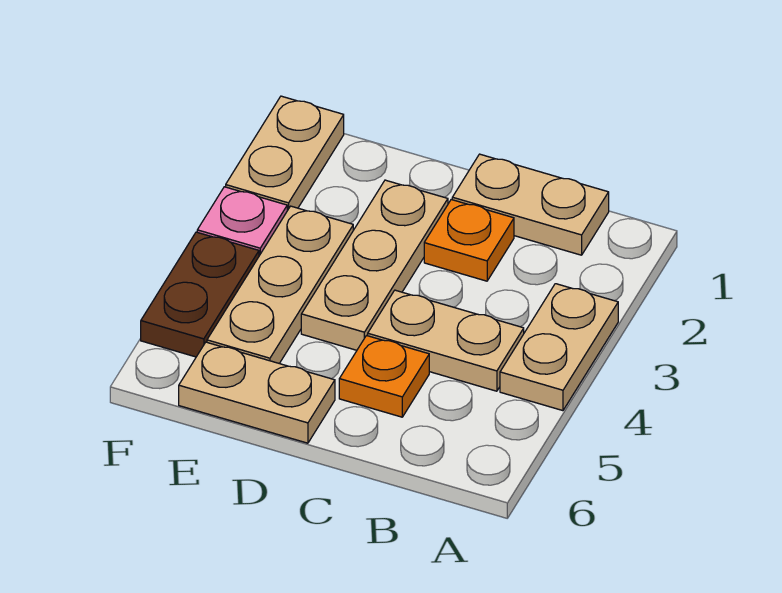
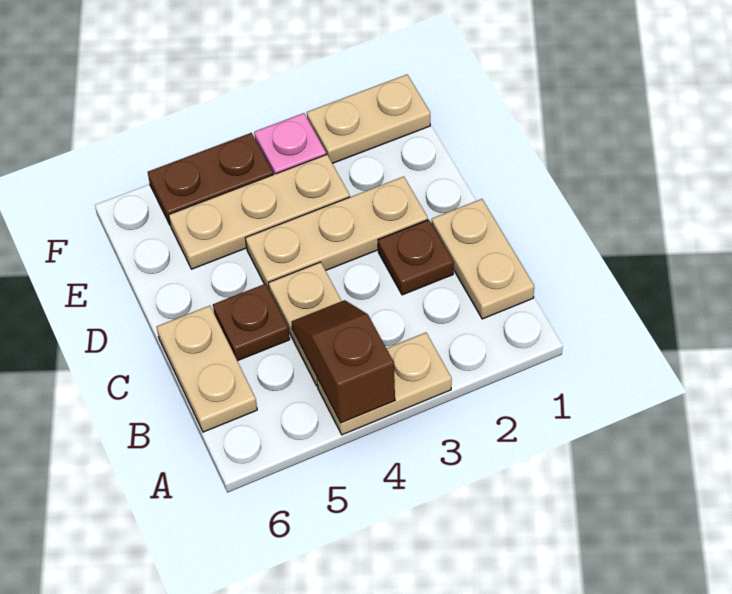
none -> brown 1x2 slope [292,300,395,423]
orange 1x1 plate [424,200,514,281] -> brown 1x1 plate [378,220,454,295]
orange 1x1 plate [339,336,429,417] -> brown 1x1 plate [213,284,290,361]
tan 1x2 plate [179,342,335,443] -> tan 1x2 plate moved to [157,306,257,432]

